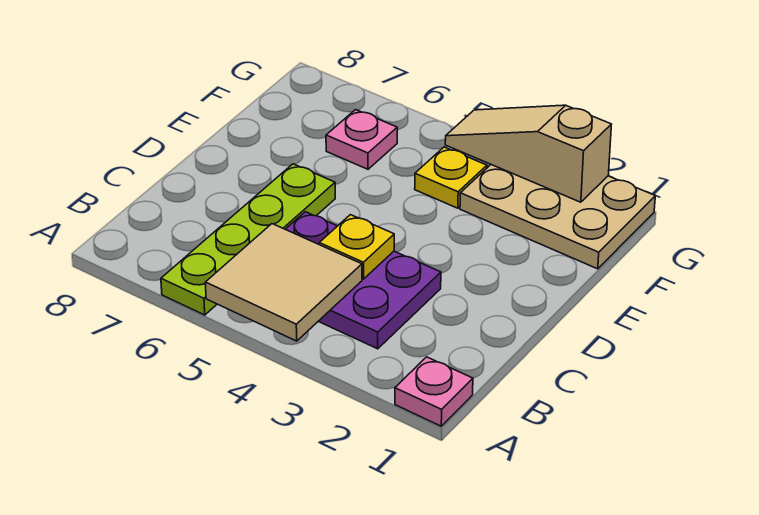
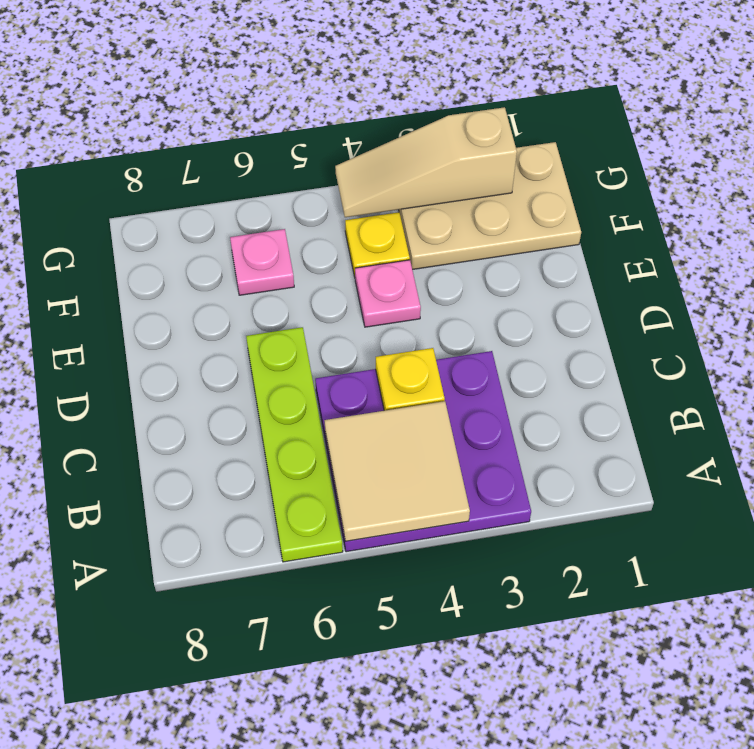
pink 1x1 plate [395,357,473,426] -> pink 1x1 plate moved to [355,260,421,327]
purple 2x3 plate [285,212,441,349] -> purple 3x3 plate [315,351,531,552]

